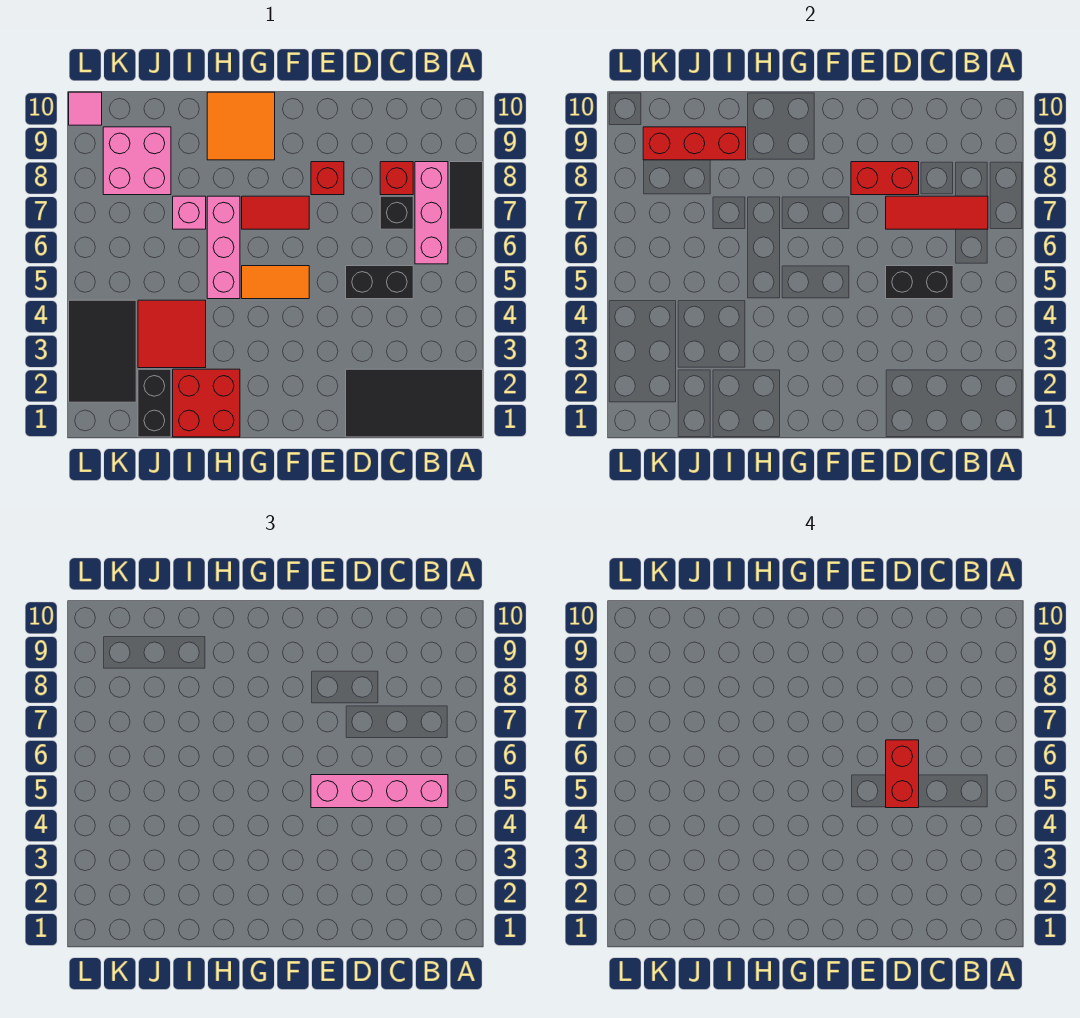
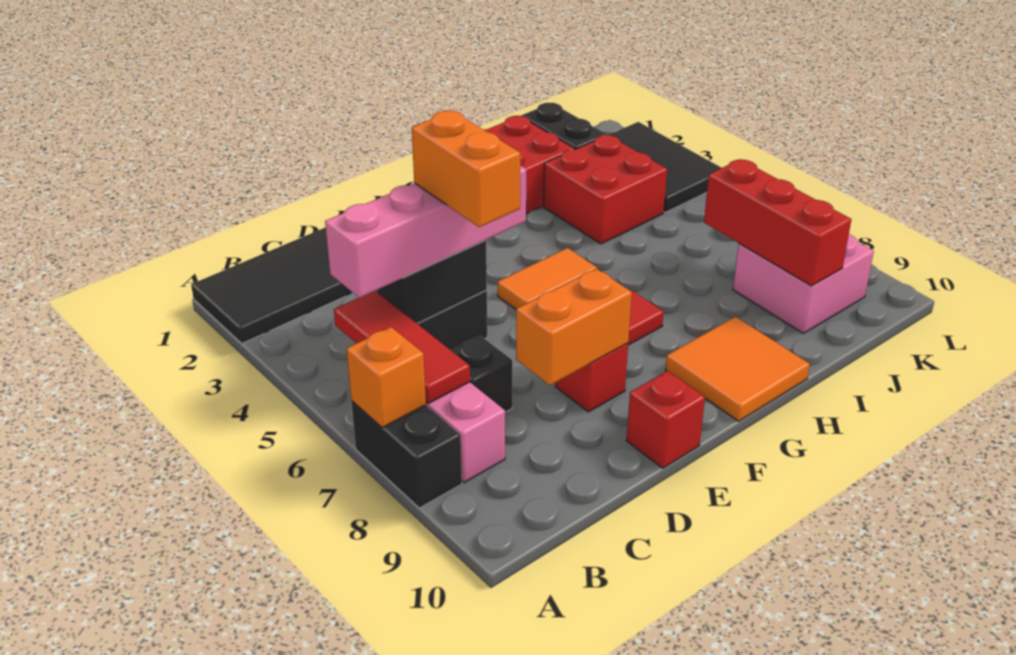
black 1x2 tile [450,162,483,229] -> black 1x2 brick [351,401,462,508]
none -> orange 1x1 brick [347,327,426,427]
red 1x3 tile [886,196,988,229] -> red 1x3 tile turned to [334,291,470,404]
red 1x1 brick [380,162,413,195] -> red 1x1 brick moved to [626,371,705,468]
red 1x2 brick [886,740,919,808] -> orange 1x2 brick [412,111,520,227]
red 1x2 brick [851,162,919,195] -> orange 1x2 brick [516,269,632,385]
pink 1x3 brick [207,196,240,299] -> none
red 2x2 tile [138,300,206,368] -> red 2x2 brick [544,135,667,244]
pink 1x1 brick [173,196,206,229] -> none
red 1x3 brick [643,127,746,160] -> red 1x3 brick turned to [704,159,851,286]
pink 1x1 tile [69,92,102,125] -> none

